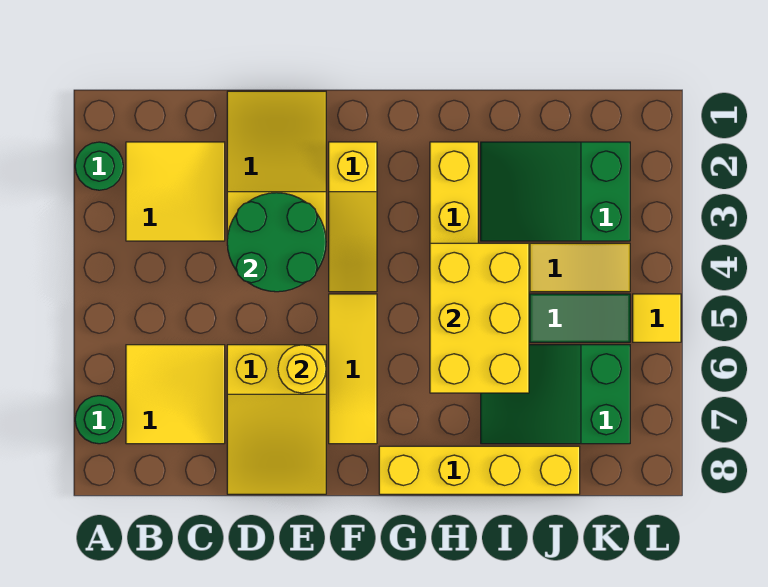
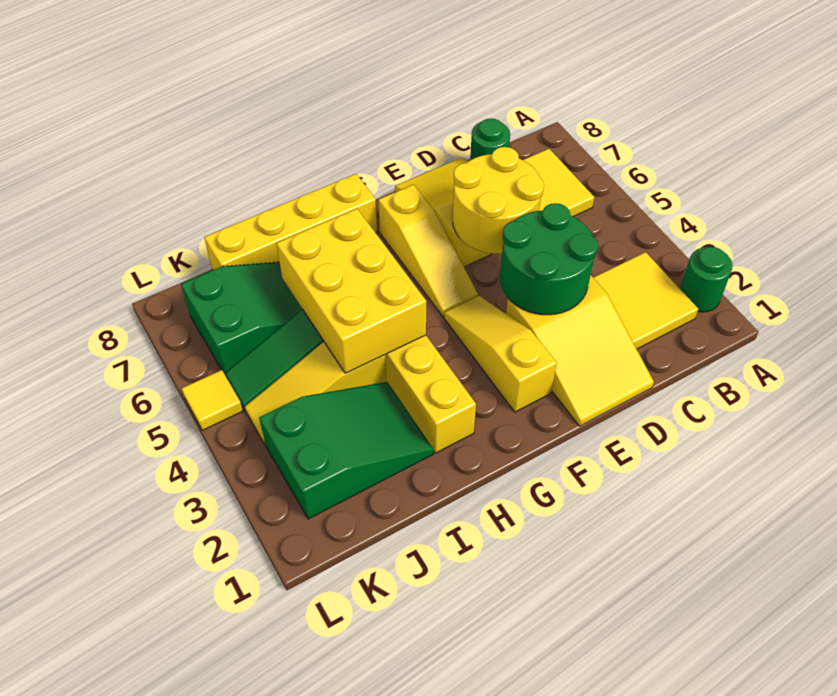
green 1x1 round brick [75,396,123,444] -> green 1x1 round brick moved to [470,118,510,160]
yellow 1x1 round brick [278,345,326,393] -> yellow 2x2 round brick [453,147,544,254]
yellow 1x3 tile [329,294,377,444] -> yellow 1x3 slope [378,185,478,316]

